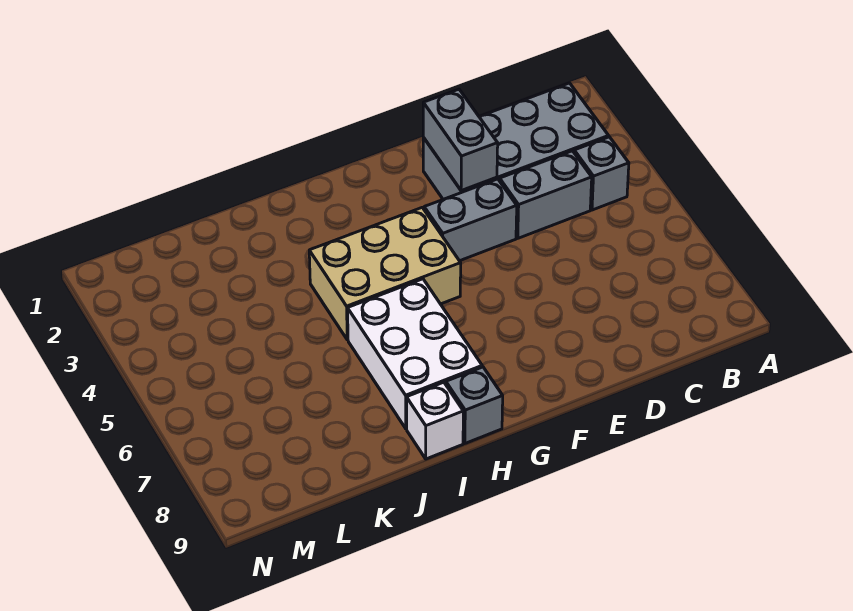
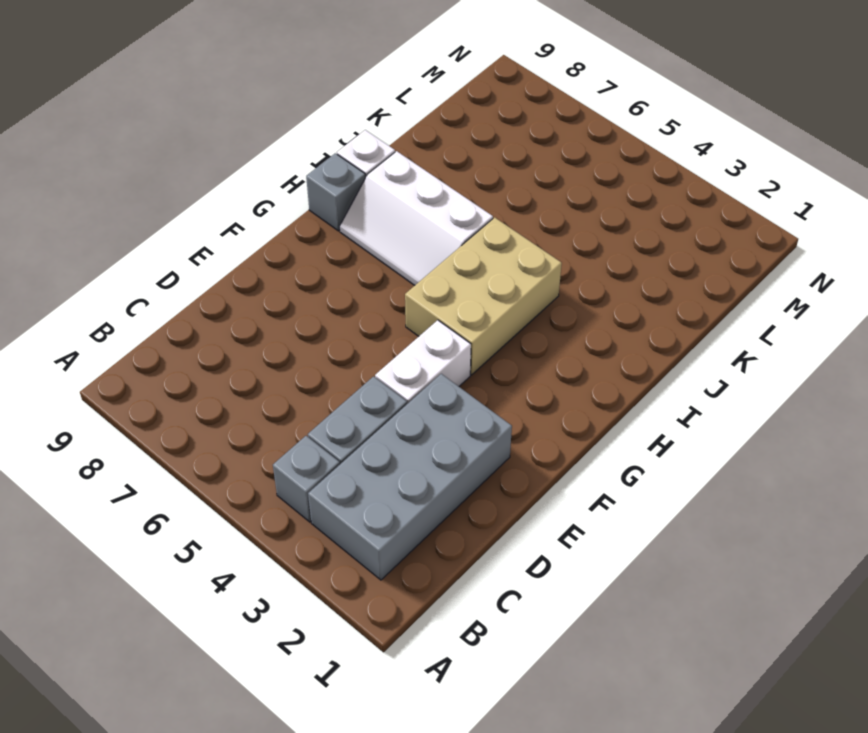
grey 1x2 brick [423,89,498,191] -> none
grey 1x2 brick [424,179,517,261] -> white 1x2 brick [375,320,471,404]
white 2x3 brick [348,279,482,429] -> white 2x3 slope [340,151,493,286]

